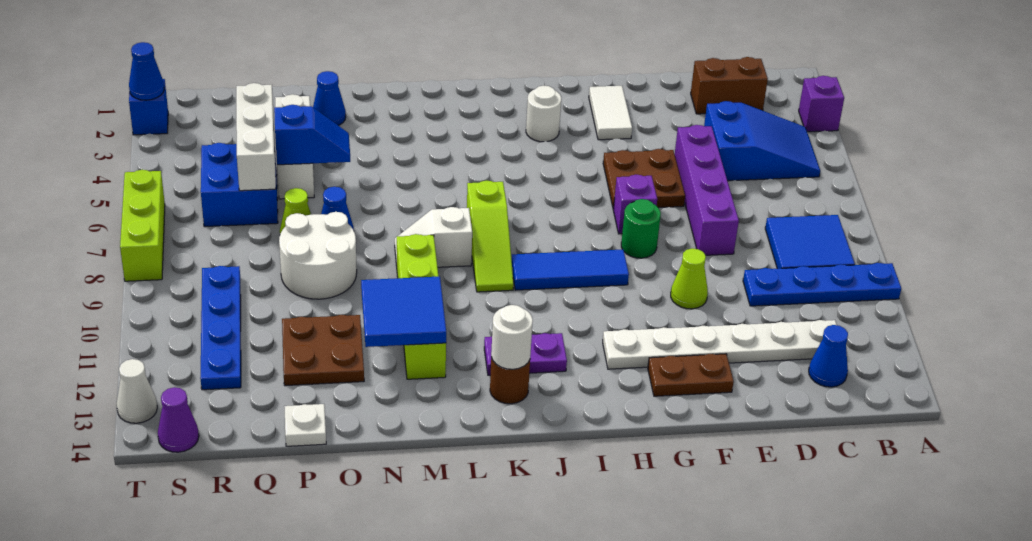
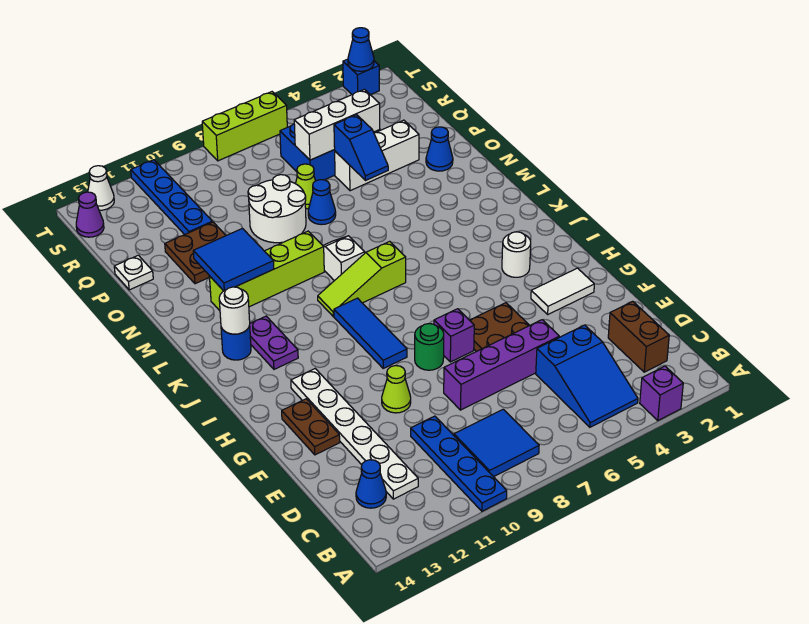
brown 1x1 round brick [490,357,530,404] -> blue 1x1 round brick [221,326,251,360]
blue 1x4 plate [200,266,241,390] -> blue 1x4 plate turned to [131,160,212,235]

